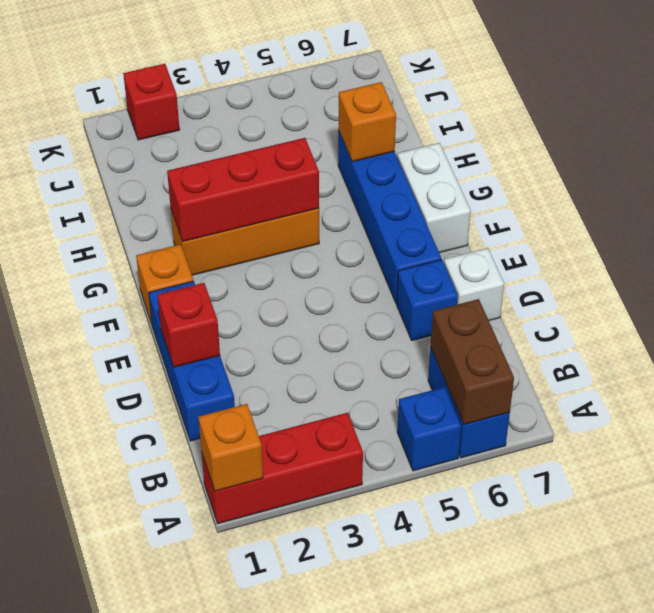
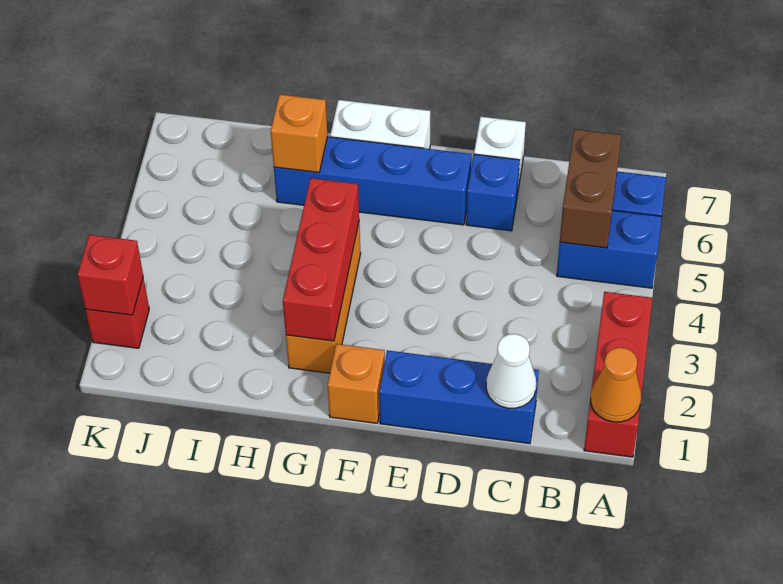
orange 1x1 brick [198,404,263,491] -> orange 1x1 cone [591,348,641,422]
blue 1x1 brick [397,387,461,471] -> blue 1x2 brick [557,210,662,288]
brown 1x2 brick [431,299,514,425] -> brown 1x2 brick turned to [560,129,621,248]
none -> white 1x1 cone [486,334,536,408]
red 1x1 brick [158,283,220,367] -> red 1x1 brick moved to [78,235,143,315]

